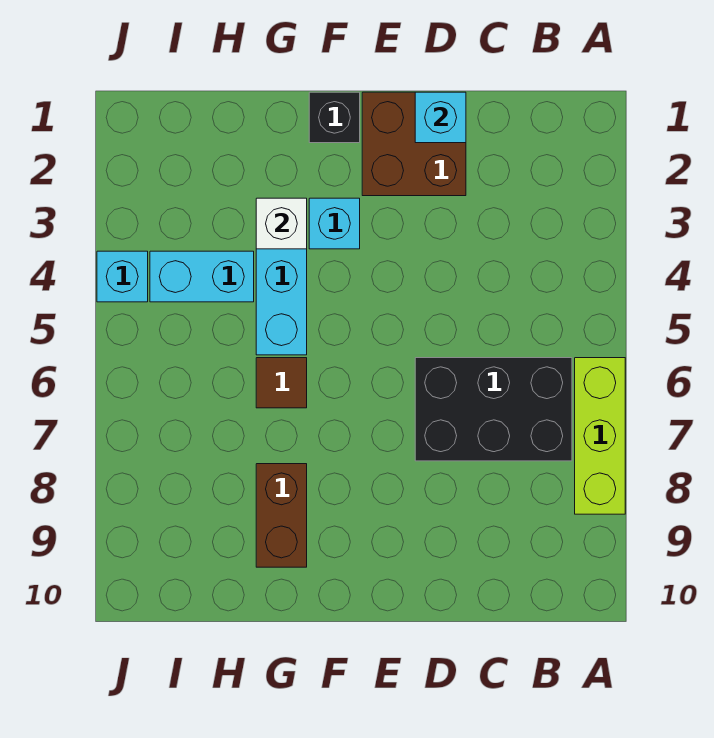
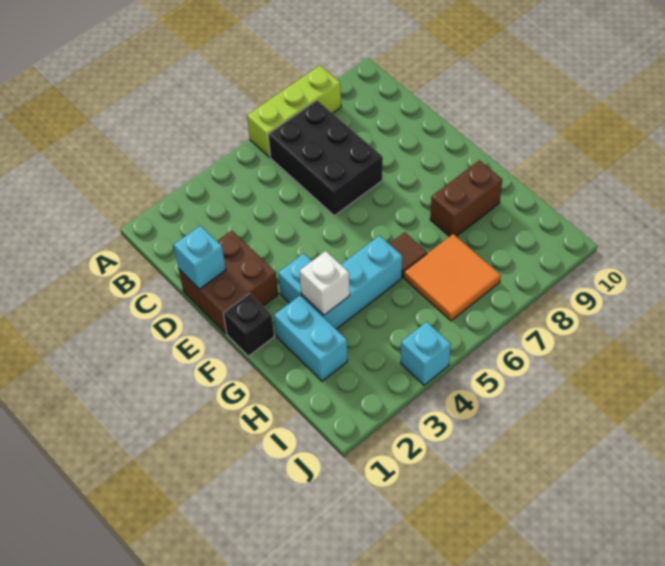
cyan 1x2 brick [150,251,254,302] -> cyan 1x2 brick moved to [274,296,348,381]
none -> orange 2x2 tile [404,234,501,321]

